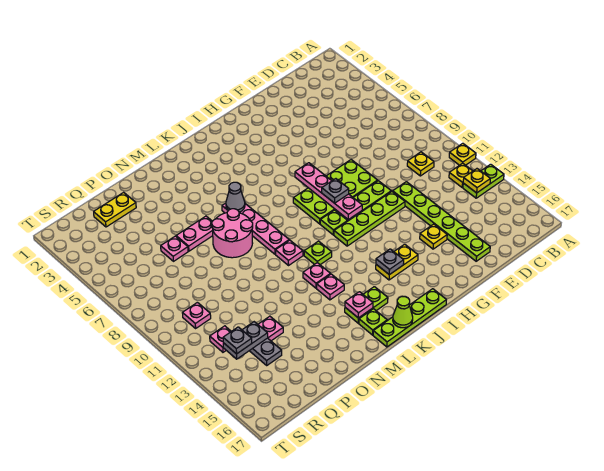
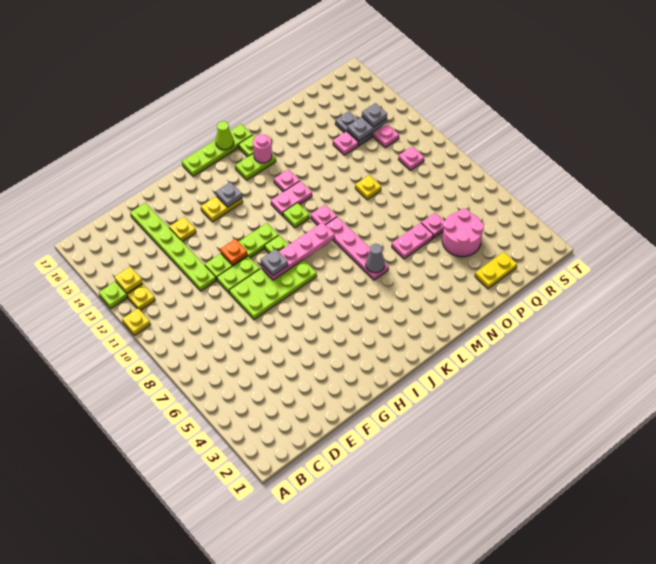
yellow 1x1 plate [407,152,434,176] -> yellow 1x1 plate moved to [355,175,381,200]
none -> orange 1x1 plate [220,239,247,265]
pink 1x4 plate [295,163,362,220] -> pink 1x4 plate turned to [261,222,335,280]
pink 1x1 plate [303,263,330,288] -> pink 1x2 plate [271,181,312,216]
pink 1x1 plate [345,292,373,318] -> pink 1x1 round brick [253,135,272,163]
pink 2x2 round brick [212,209,253,258] -> pink 2x2 round brick moved to [442,209,484,257]

